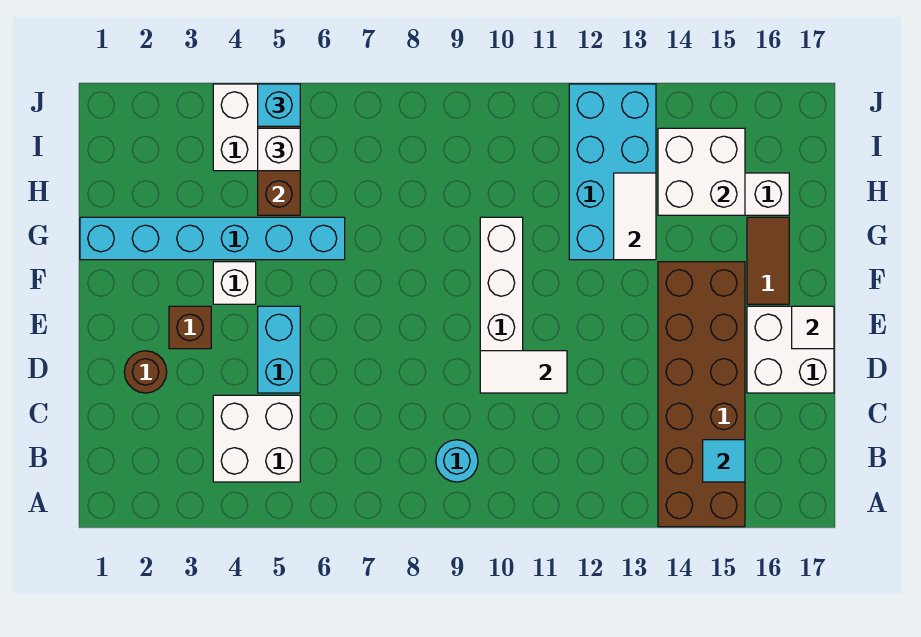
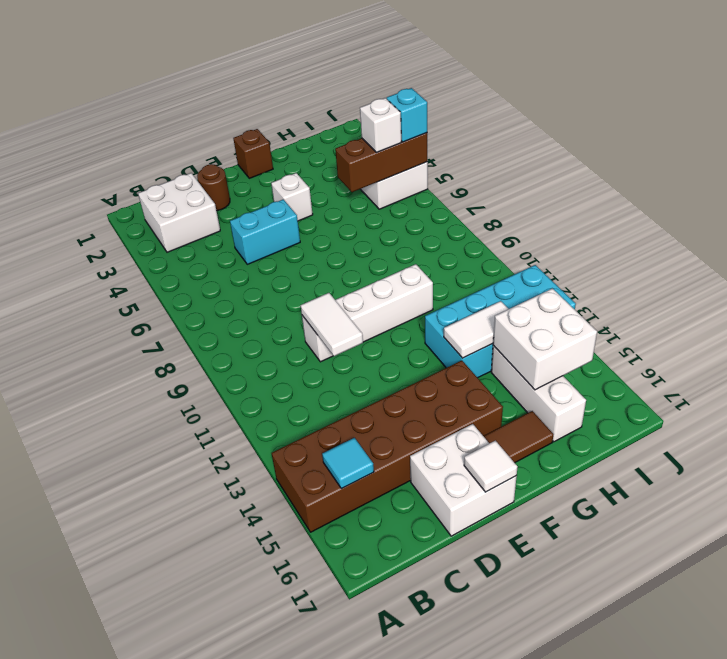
white 2x2 brick [213,395,300,482] -> white 2x2 brick moved to [138,173,220,252]
cyan 1x1 round brick [436,440,478,482] -> none
brown 1x1 brick [169,306,211,349] -> brown 1x1 brick moved to [233,129,273,178]
cyan 1x6 brick [80,217,345,260] -> none

